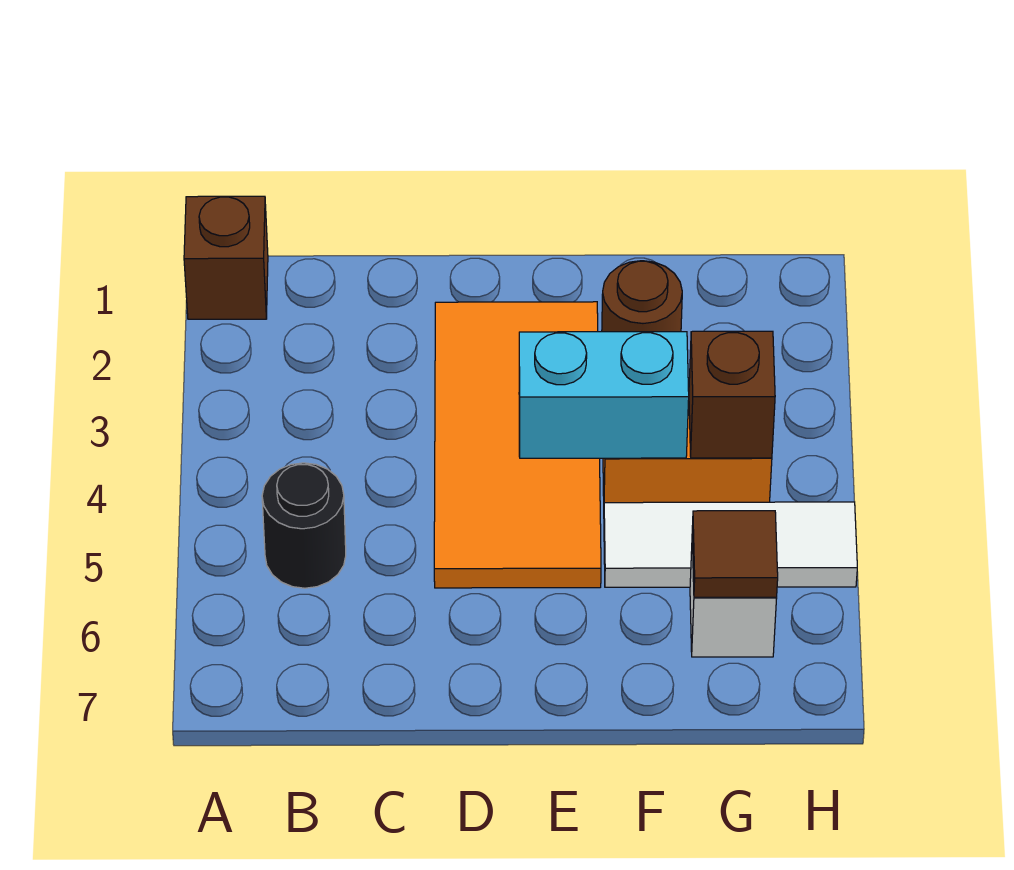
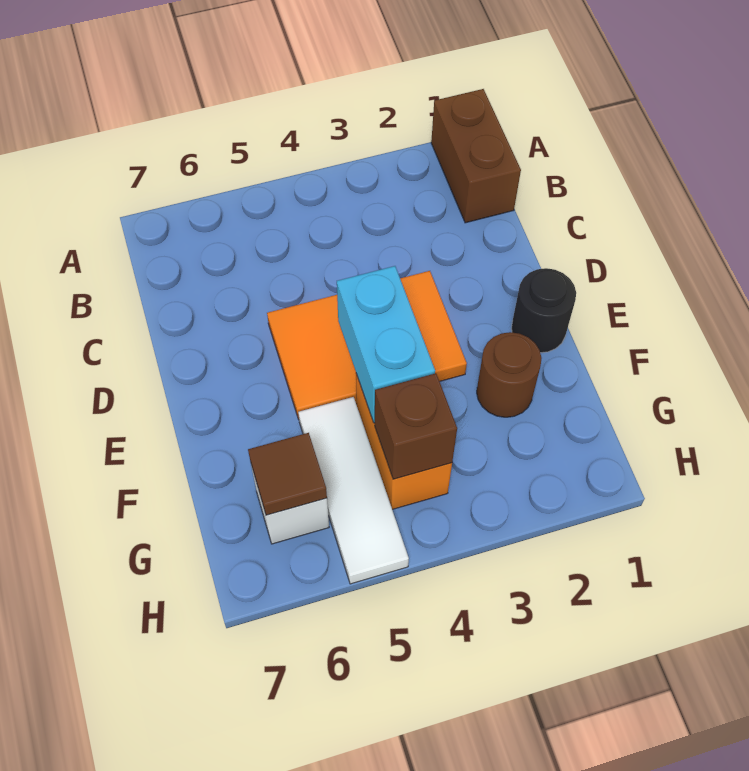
brown 1x1 brick [184,196,268,319] -> brown 1x2 brick [431,89,521,223]
black 1x1 round brick [262,463,346,588] -> black 1x1 round brick moved to [511,268,576,353]
orange 2x4 tile [434,302,601,588] -> orange 2x3 tile [267,271,467,419]

